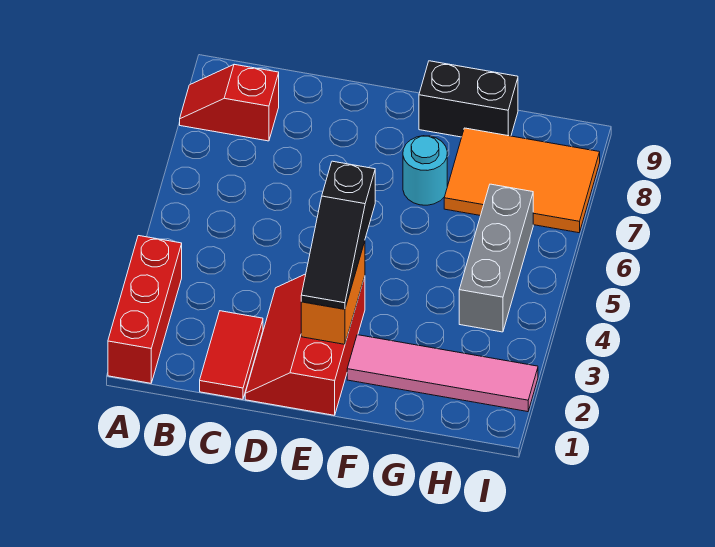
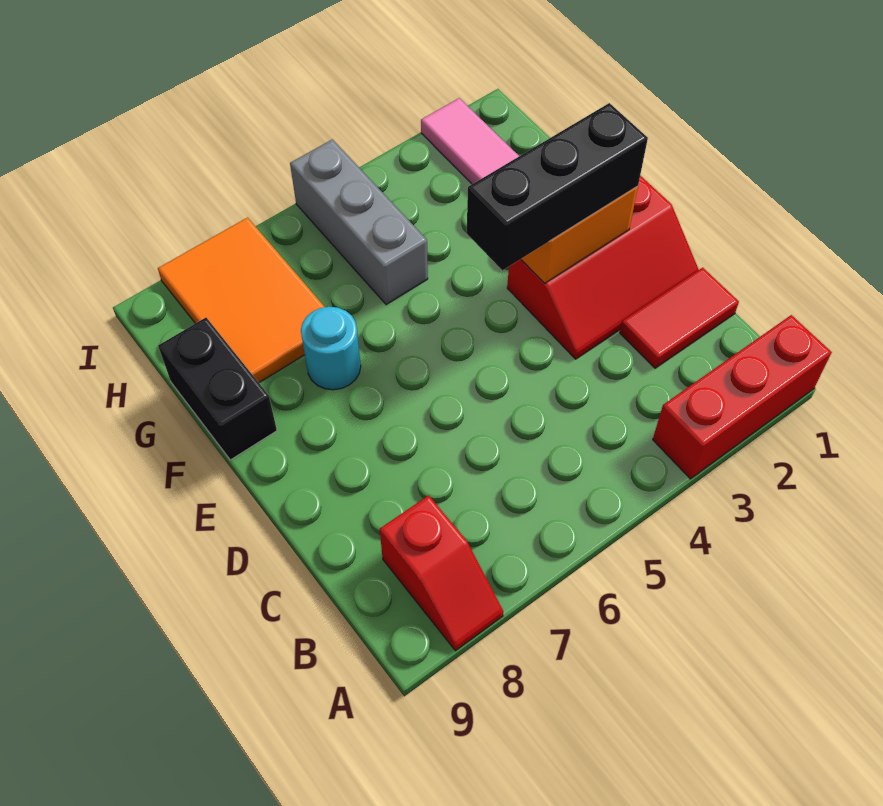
black 1x3 slope [301,161,375,309] -> black 1x3 brick [467,103,648,270]
grey 1x3 brick [459,184,533,332] -> grey 1x3 brick turned to [290,139,428,305]

